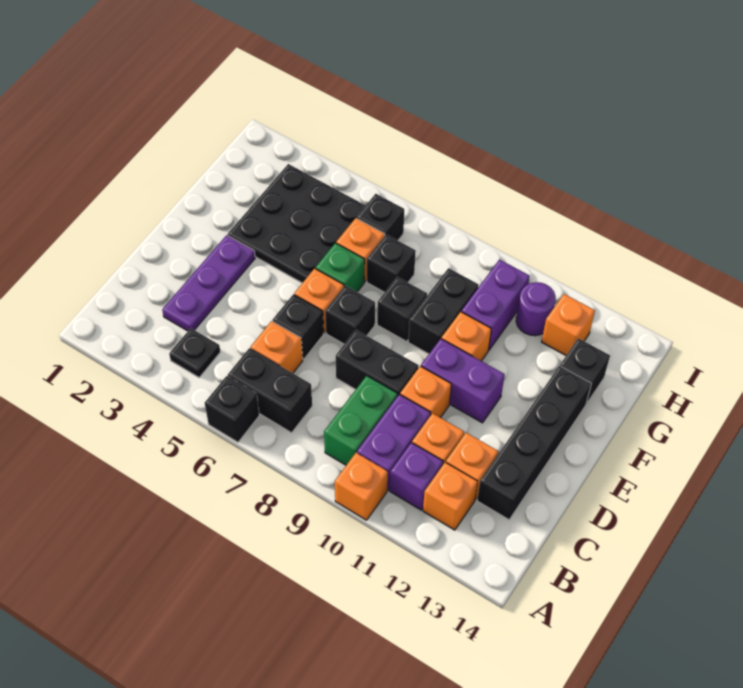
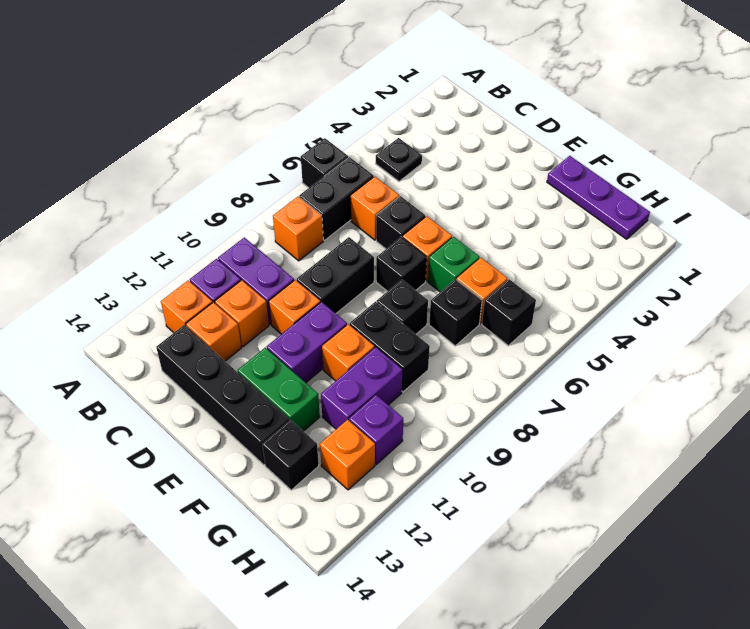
orange 1x1 brick [335,453,388,520] -> orange 1x1 brick moved to [273,197,323,261]
green 1x2 brick [324,376,398,465] -> green 1x2 brick moved to [238,348,320,431]
purple 1x3 plate [162,235,255,331] -> purple 1x3 plate moved to [547,156,650,239]
black 3x3 plate [228,164,366,283] -> none
purple 1x2 brick [461,260,530,350] -> purple 1x2 brick turned to [321,347,402,429]
purple 1x1 round brick [516,282,556,336] -> purple 1x1 brick [349,395,403,464]

